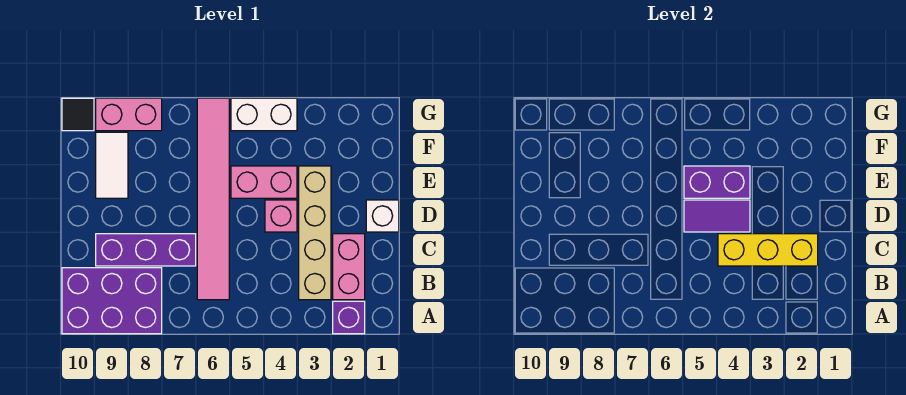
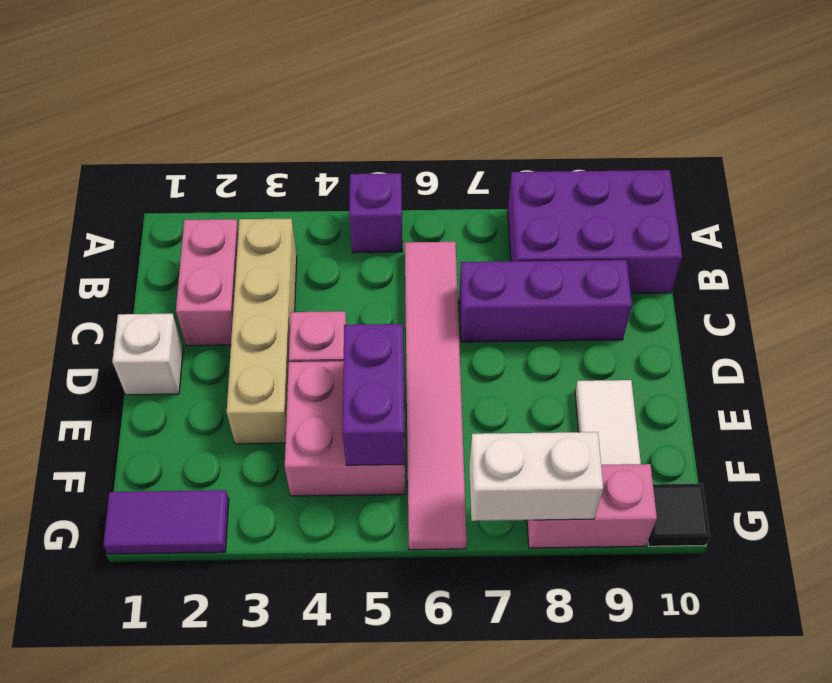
purple 1x1 brick [333,301,365,334] -> purple 1x1 brick moved to [349,173,402,253]
yellow 1x3 brick [718,234,818,266] -> none
purple 1x2 tile [684,200,750,232] -> purple 1x2 tile moved to [103,490,229,554]
pink 1x2 brick [231,166,297,198] -> pink 2x2 brick [285,361,405,496]
purple 1x2 brick [684,166,750,198] -> purple 1x2 brick turned to [343,324,405,465]
white 1x2 brick [231,98,297,131] -> white 1x2 brick moved to [469,432,603,521]

